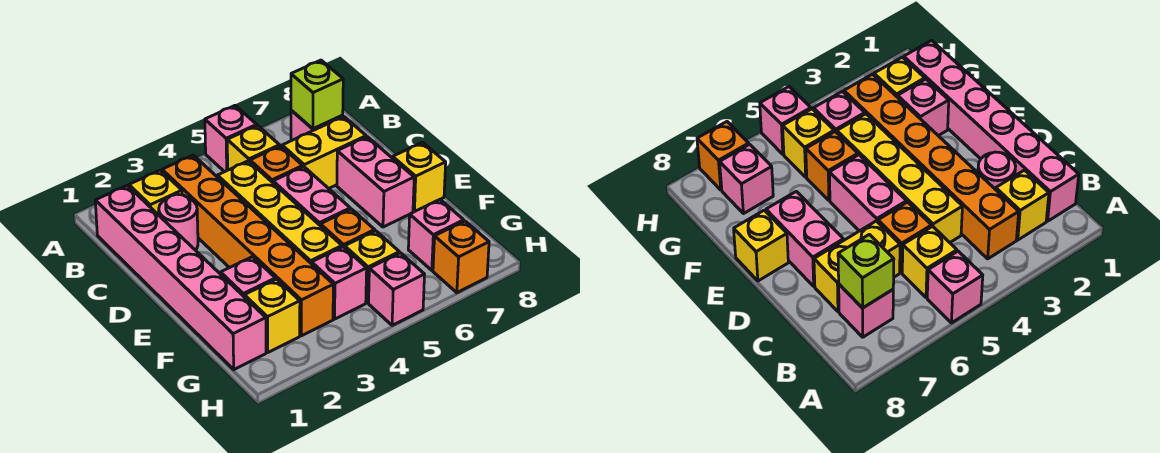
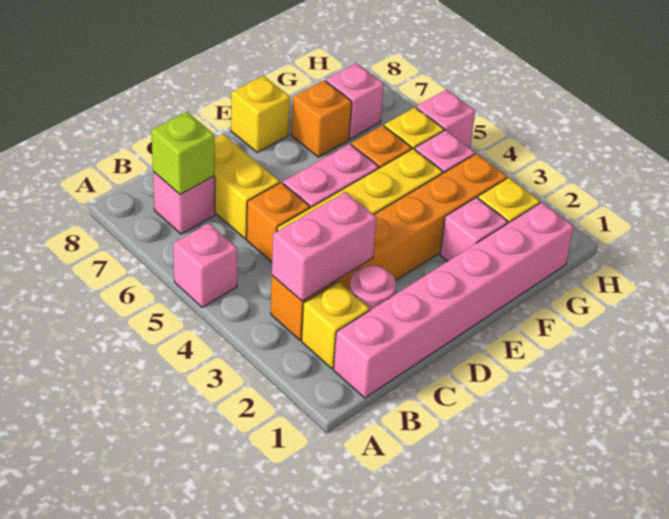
yellow 1x1 brick [227,125,280,170] -> none
pink 1x2 brick [337,137,414,227] -> pink 1x2 brick moved to [272,192,377,301]
orange 1x1 brick [433,221,489,293] -> orange 1x1 brick moved to [292,80,352,157]

